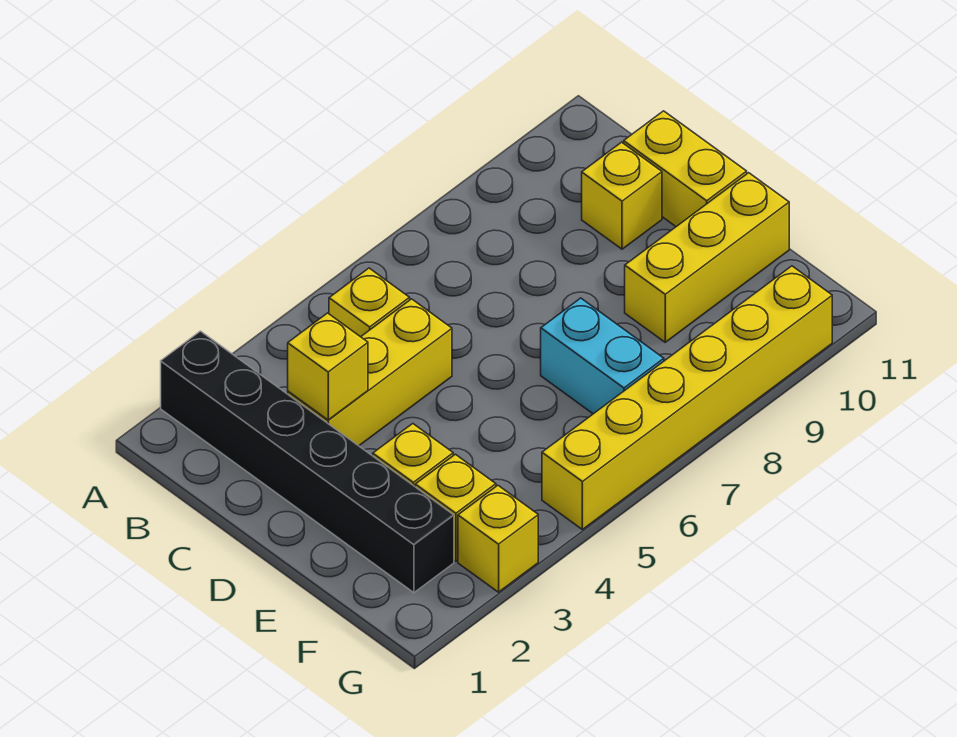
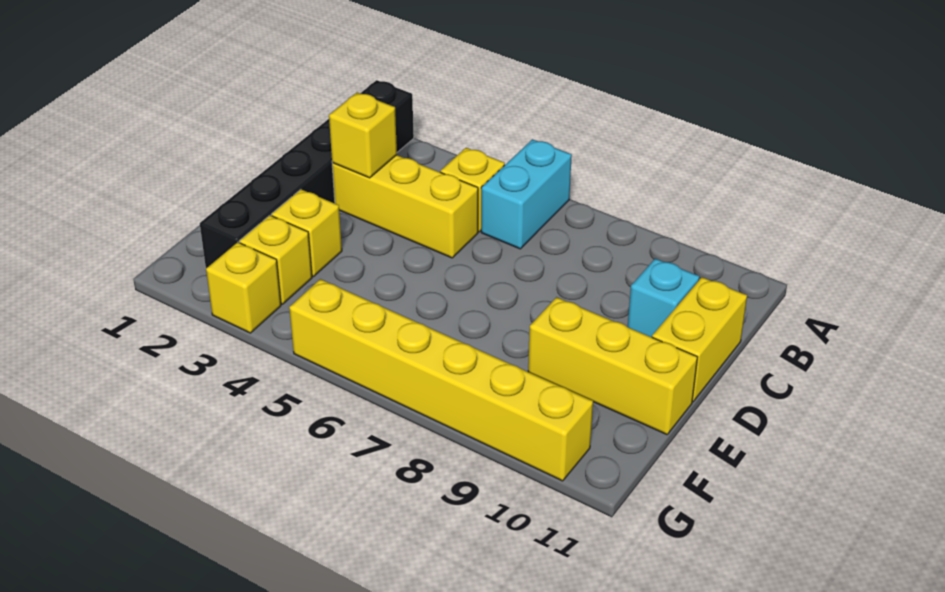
yellow 1x1 brick [582,142,662,249] -> cyan 1x1 brick [628,258,699,337]
cyan 1x2 brick [541,298,664,414] -> cyan 1x2 brick moved to [481,139,572,249]

